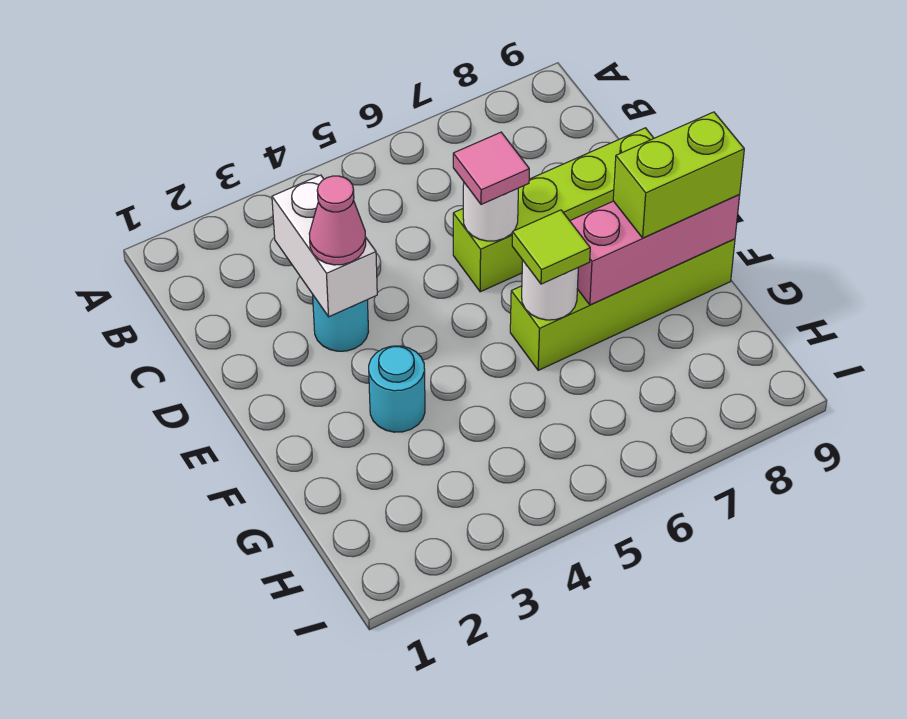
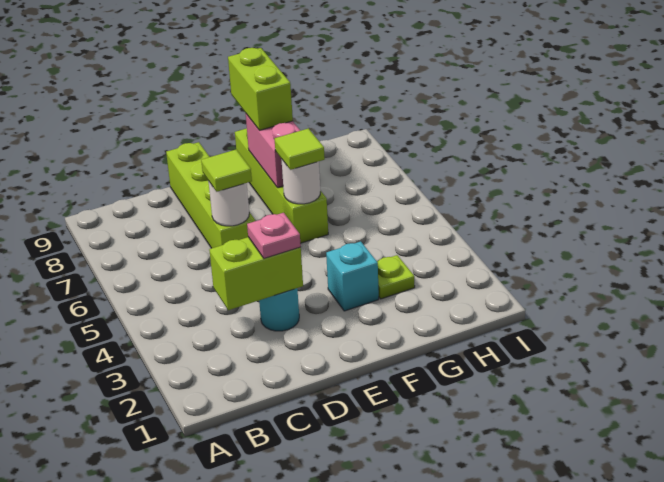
white 1x2 brick [272,175,377,317] -> lime 1x2 brick [209,237,303,310]
pink 1x1 cone [309,176,366,265] -> pink 1x1 plate [247,213,301,258]
pink 1x1 tile [453,132,529,204] -> lime 1x1 tile [201,150,252,192]
cyan 1x1 round brick [369,346,425,432] -> cyan 1x1 brick [326,241,379,311]
pink 1x3 brick [570,194,740,305] -> pink 1x2 brick [246,114,300,188]
none -> lime 1x1 plate [377,255,415,299]

